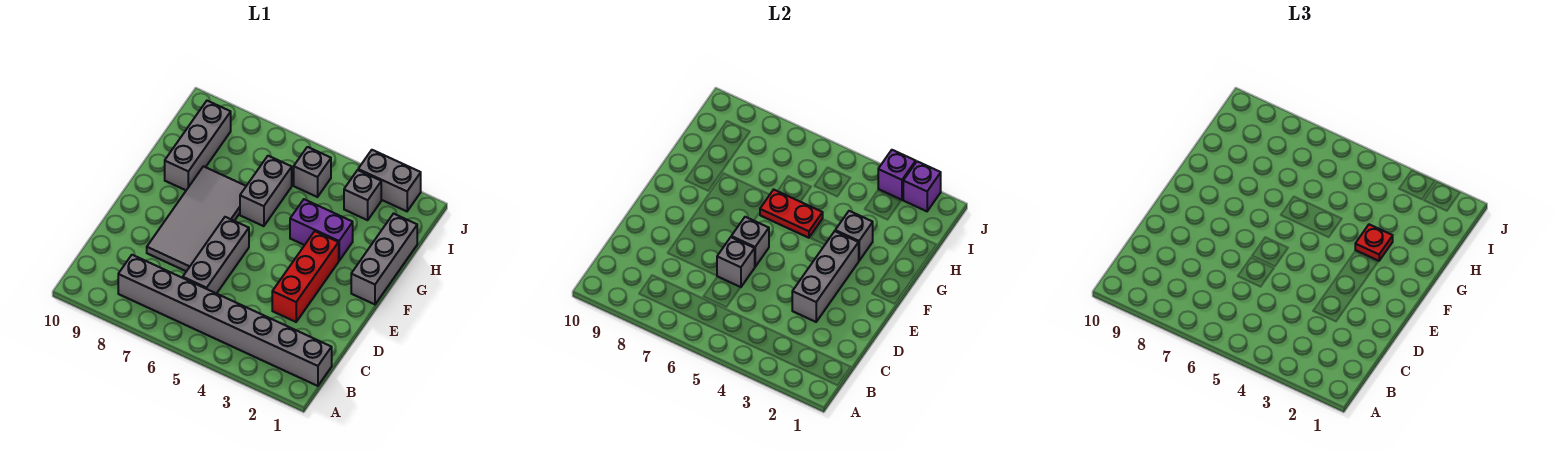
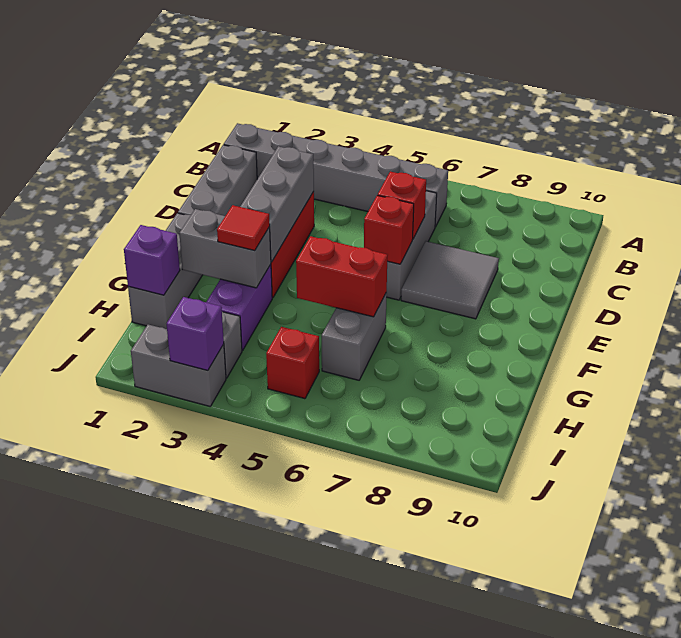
grey 1x8 brick [118,255,332,386] -> grey 1x6 brick [224,123,448,227]
grey 1x1 brick [717,237,755,287] -> red 1x1 brick [378,172,426,239]
grey 2x4 tile [147,166,246,271] -> grey 2x2 tile [401,241,499,319]
grey 1x1 brick [731,217,769,267] -> red 1x1 brick [364,195,414,264]
purple 1x2 brick [290,199,353,261] -> purple 1x2 brick turned to [206,264,272,351]
grey 1x1 brick [835,211,873,261] -> grey 1x2 brick [179,209,271,288]
red 1x1 plate [1355,224,1393,261] -> red 1x1 tile [217,205,270,250]
red 1x2 plate [760,190,823,238] -> red 1x2 brick [296,236,388,317]
grey 1x3 brick [165,101,231,190] -> grey 1x3 brick moved to [178,145,257,216]
grey 1x1 brick [294,147,331,197] -> red 1x1 brick [266,327,319,399]
purple 1x1 brick [903,161,941,211] -> purple 1x1 brick moved to [124,225,180,295]

